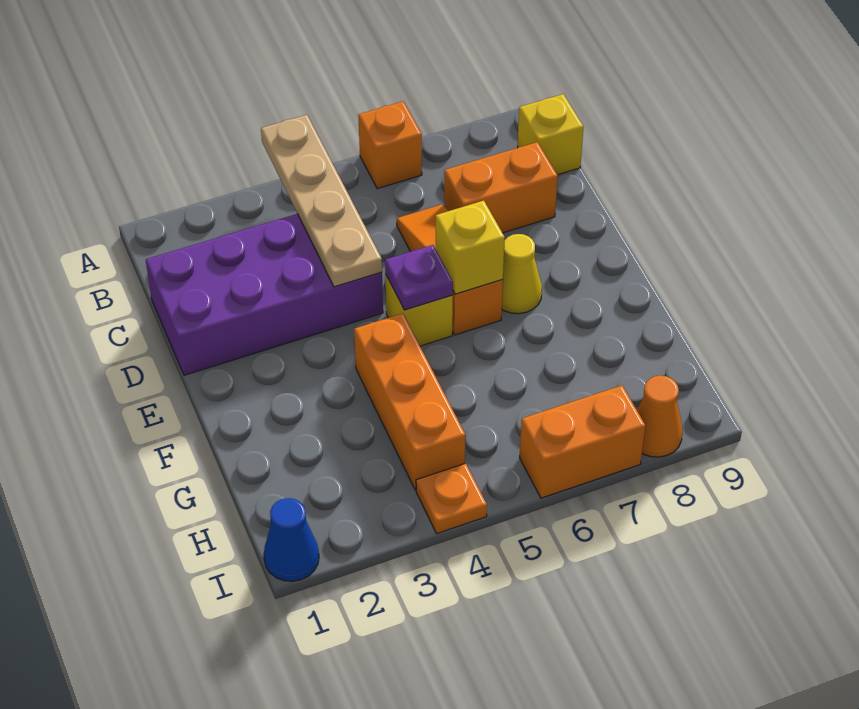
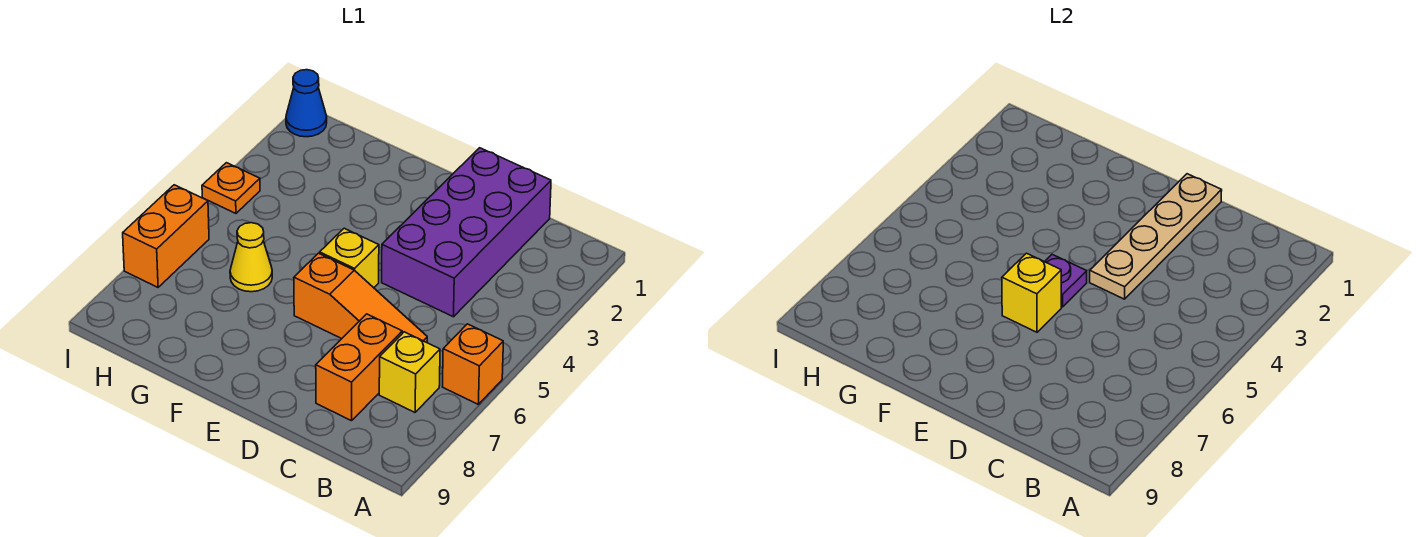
tan 1x4 plate [261,115,382,287] -> tan 1x4 plate turned to [1090,174,1222,299]
yellow 1x1 brick [518,94,584,175] -> yellow 1x1 brick moved to [379,332,440,412]
yellow 1x1 cone [502,234,542,314] -> yellow 1x1 cone moved to [230,223,272,292]
orange 1x3 brick [354,313,465,490] -> none
orange 1x1 cone [637,376,682,457] -> none

